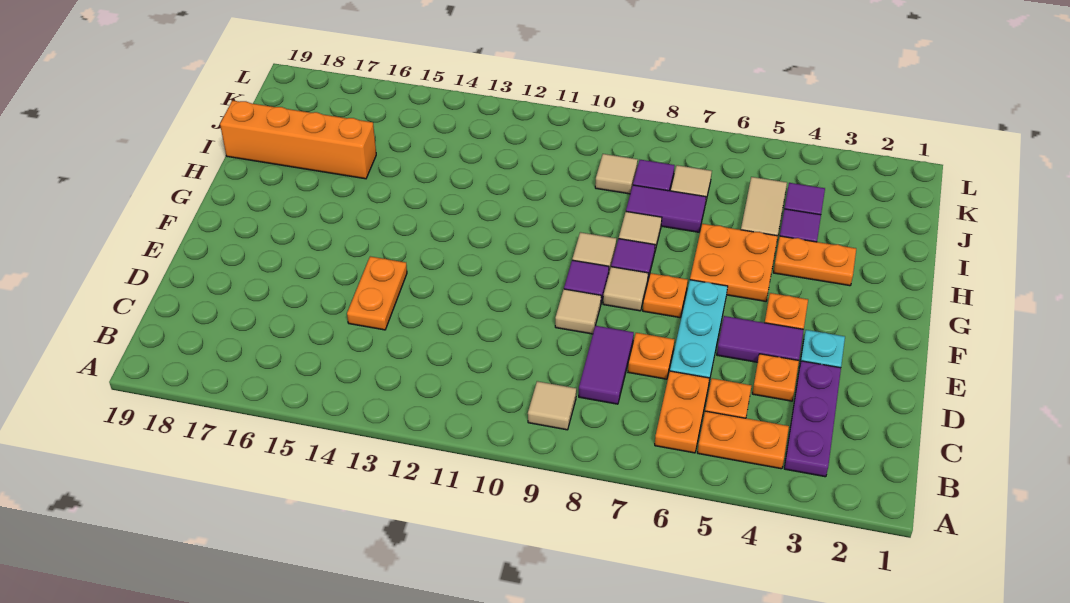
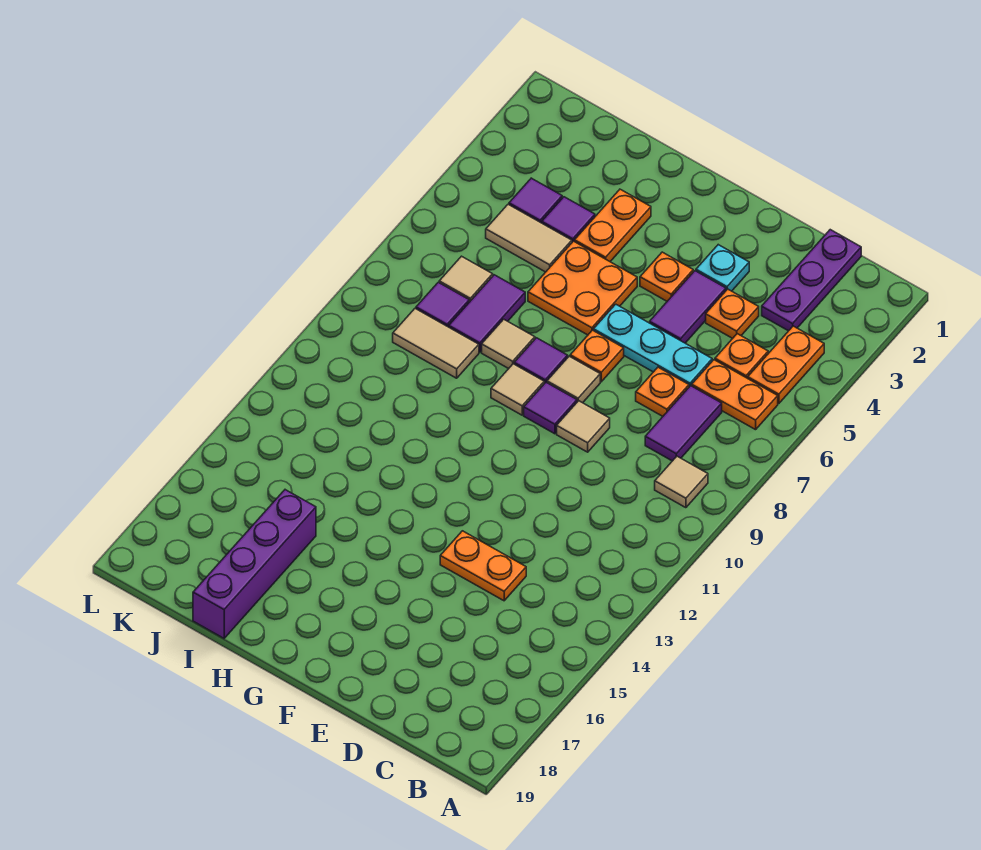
purple 1x3 plate [784,361,841,477] -> purple 1x3 plate turned to [762,230,861,331]
purple 1x2 tile [579,326,634,404] -> purple 1x2 tile turned to [645,386,722,461]
orange 1x4 brick [220,101,376,179] -> purple 1x4 brick [193,490,316,638]
tan 1x1 tile [595,154,638,194] -> tan 1x2 tile [393,309,479,378]

